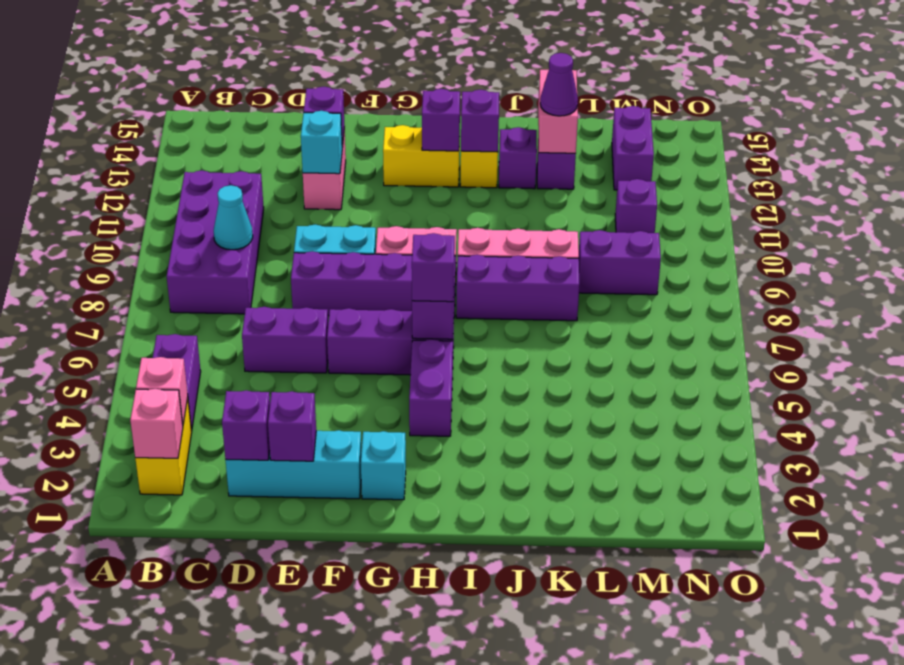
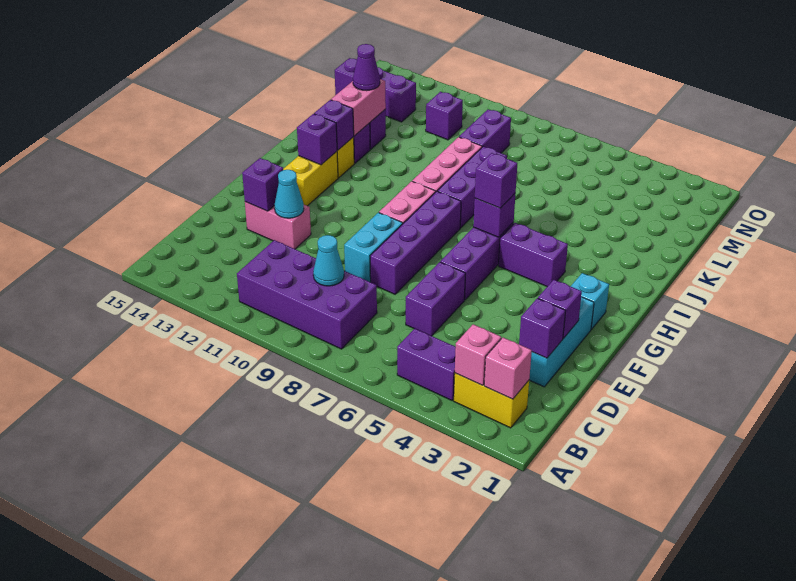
cyan 1x1 brick [301,111,342,174] -> cyan 1x1 cone [275,170,304,218]
pink 1x2 brick [538,70,578,154] -> pink 1x2 brick turned to [331,79,386,136]
purple 1x2 brick [612,106,654,190] -> purple 1x3 brick [335,58,416,122]

